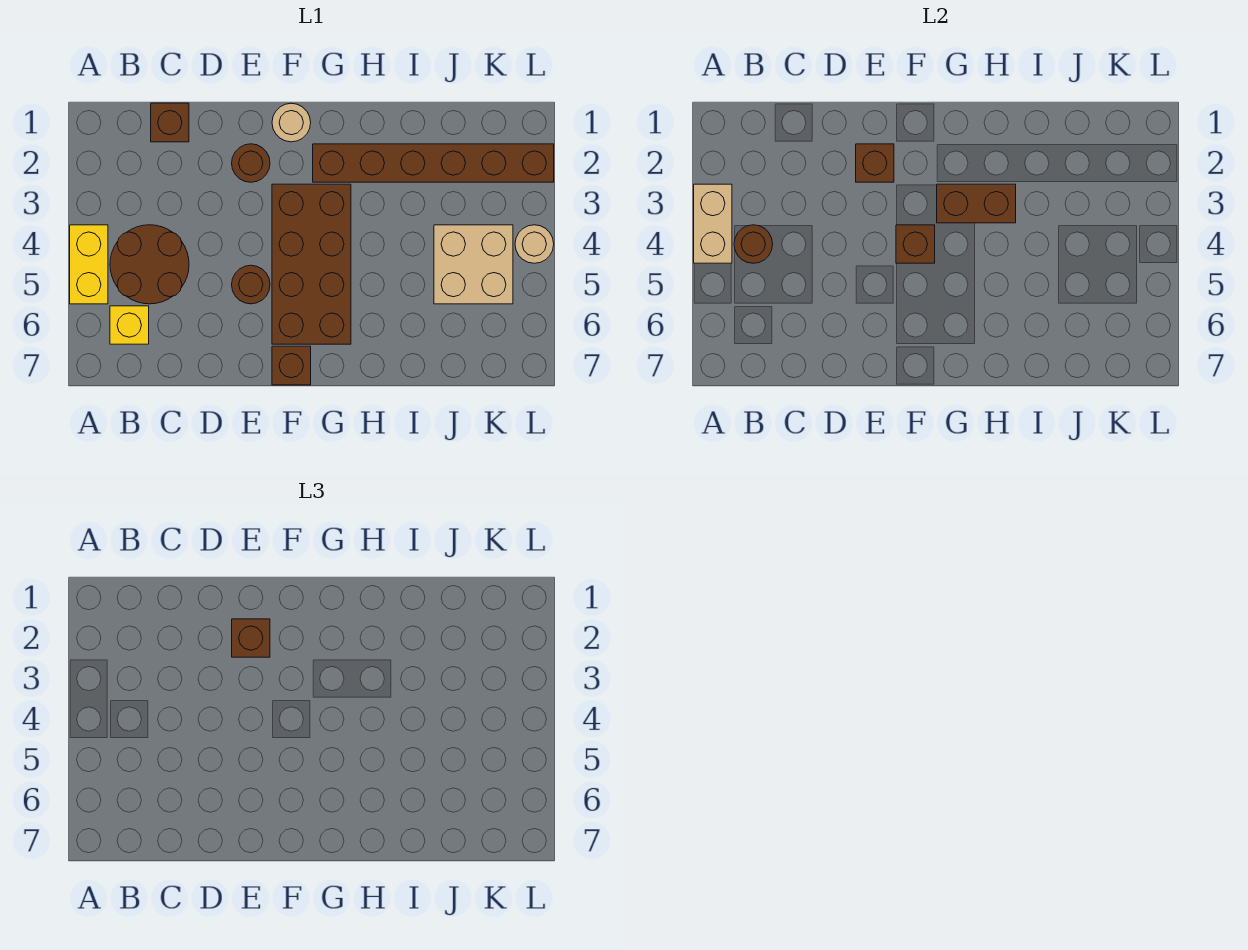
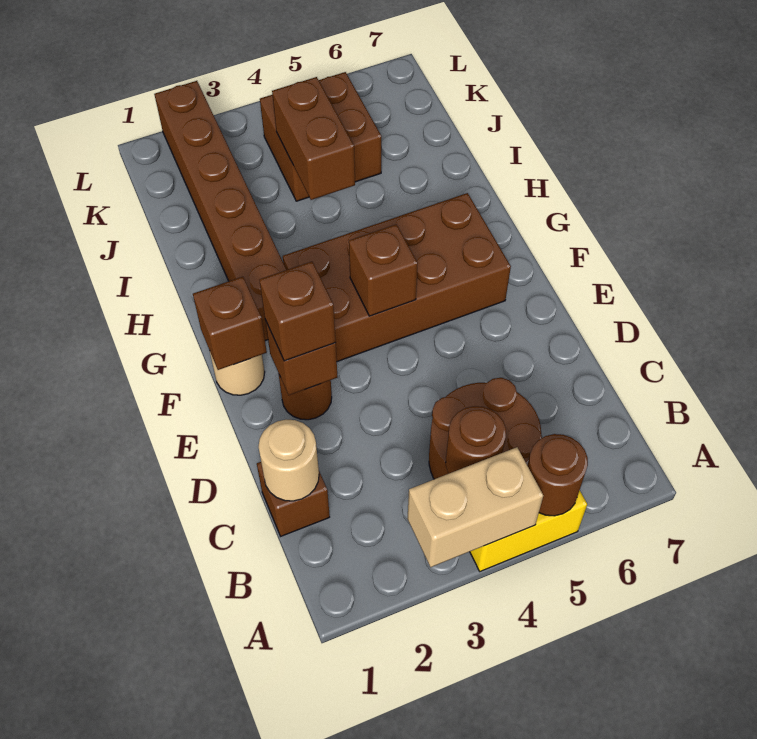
yellow 1x1 brick [110,306,149,344] -> none
brown 1x1 round brick [232,265,270,304] -> brown 1x1 round brick moved to [527,434,588,516]
brown 1x1 brick [272,346,311,385] -> brown 1x1 brick moved to [193,277,267,370]
brown 1x2 brick [937,184,1016,223] -> brown 1x2 brick moved to [272,77,355,200]
tan 2x2 brick [434,225,513,304] -> brown 2x2 brick [260,72,381,201]
tan 1x1 round brick [515,225,554,263] -> tan 1x1 round brick moved to [259,420,319,501]

